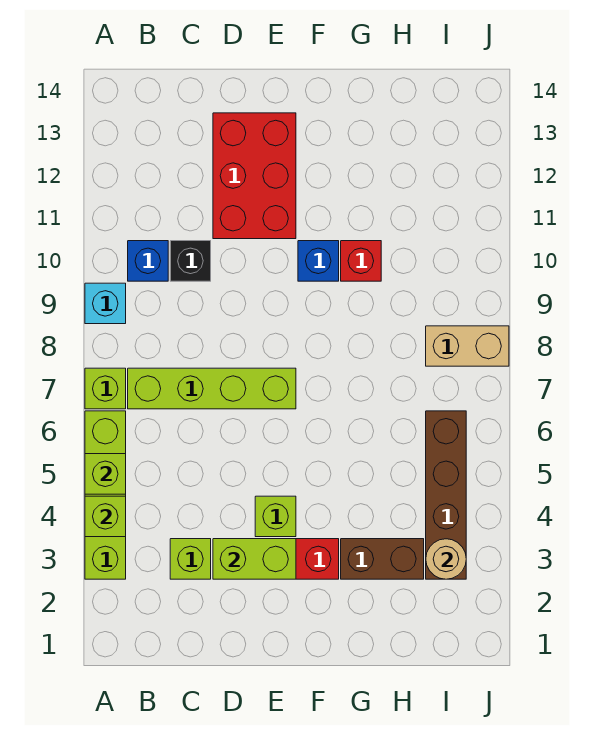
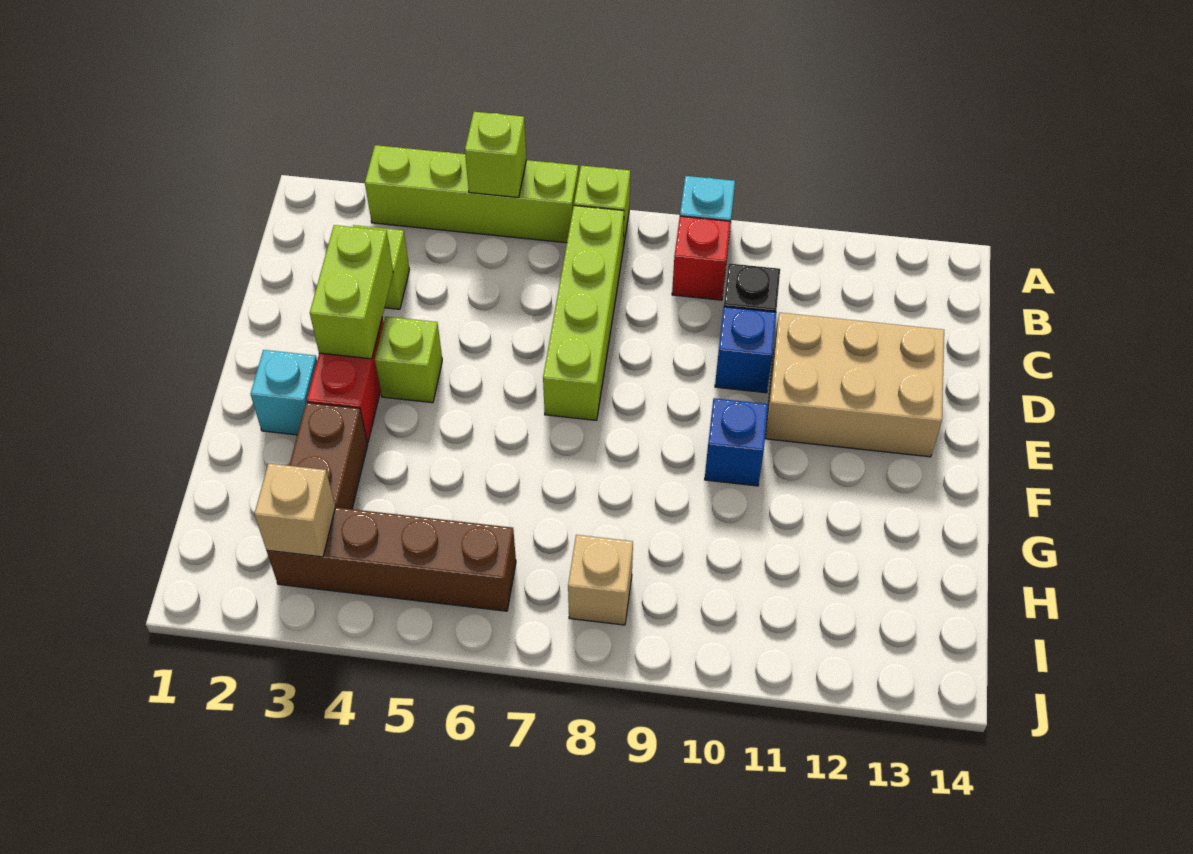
lime 1x1 brick [85,496,126,537] -> none
blue 1x1 brick [128,241,168,281] -> blue 1x1 brick moved to [715,307,776,393]
red 2x3 brick [213,113,296,239] -> tan 2x3 brick [765,313,944,457]
none -> cyan 1x1 brick [251,350,317,435]
red 1x1 brick [341,241,381,281] -> red 1x1 brick moved to [672,216,731,300]
tan 1x1 round brick [426,539,466,579] -> tan 1x1 brick [254,463,335,557]
tan 1x2 brick [426,326,509,366] -> tan 1x1 brick [568,535,633,625]

